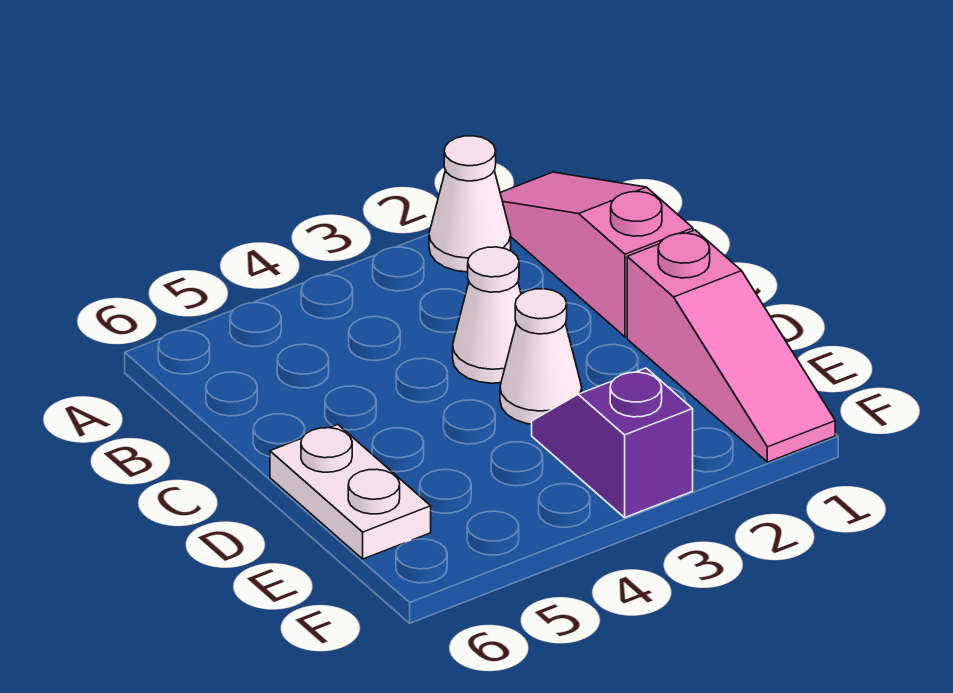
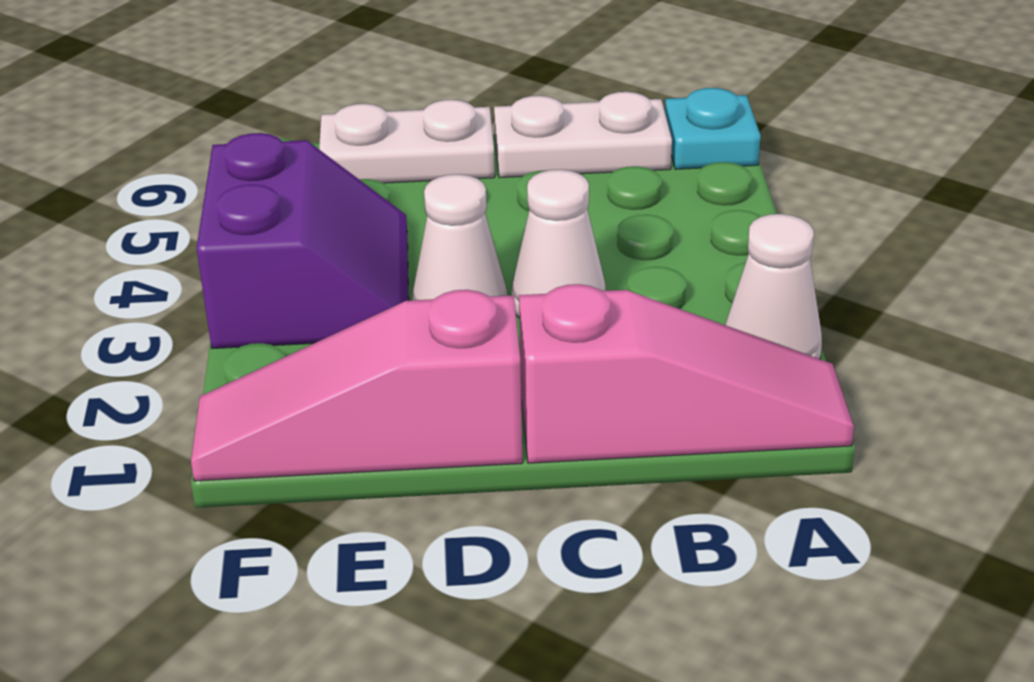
none -> cyan 1x1 plate [665,88,761,169]
none -> white 1x2 plate [494,92,672,178]
purple 1x2 slope [532,368,693,517] -> purple 2x2 slope [197,133,409,348]

